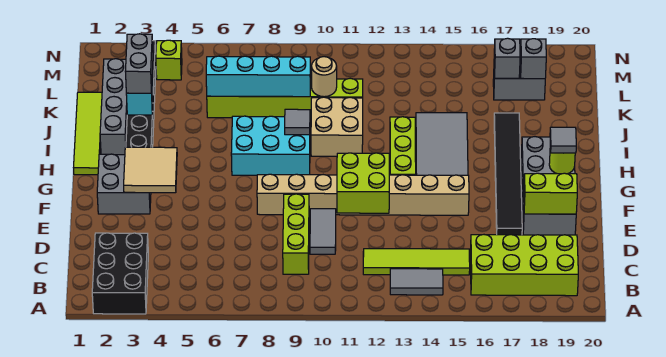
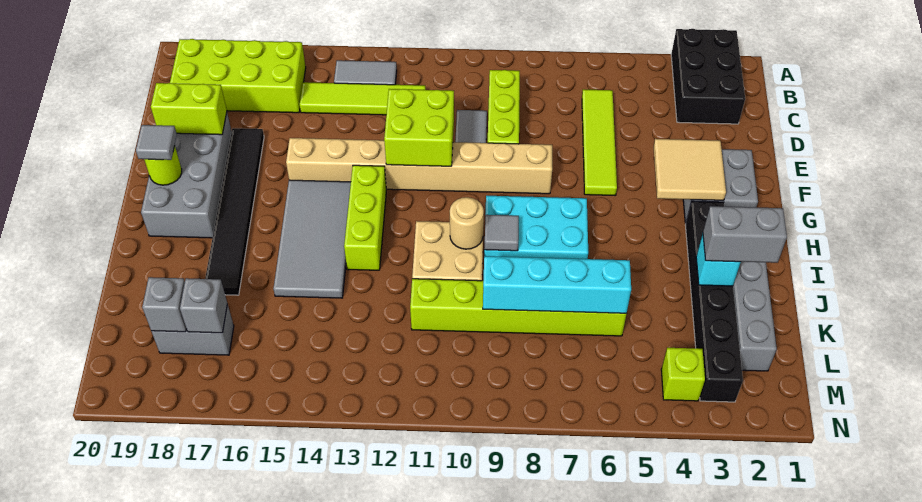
lime 1x4 tile [74,92,102,175] -> lime 1x4 tile moved to [582,89,617,196]
grey 1x2 brick [125,34,153,93] -> grey 1x2 brick turned to [703,206,787,263]
tan 1x1 round brick [312,57,337,97] -> tan 1x1 round brick moved to [450,197,484,249]

